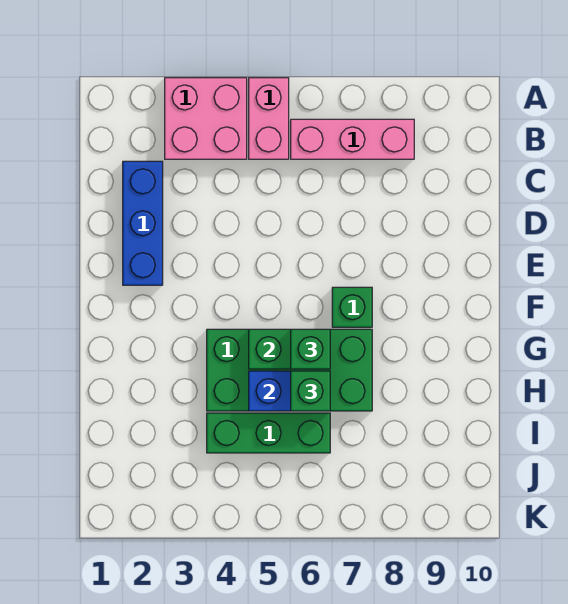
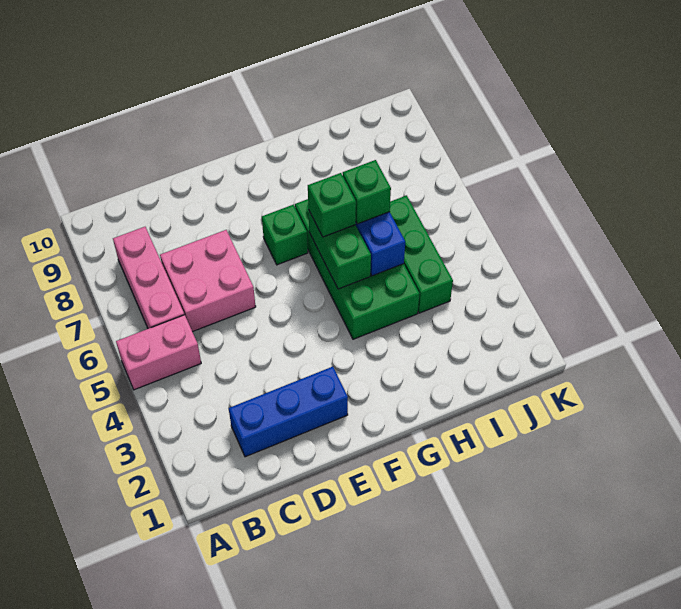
pink 2x2 brick [165,78,247,159] -> pink 2x2 brick moved to [160,230,256,332]

